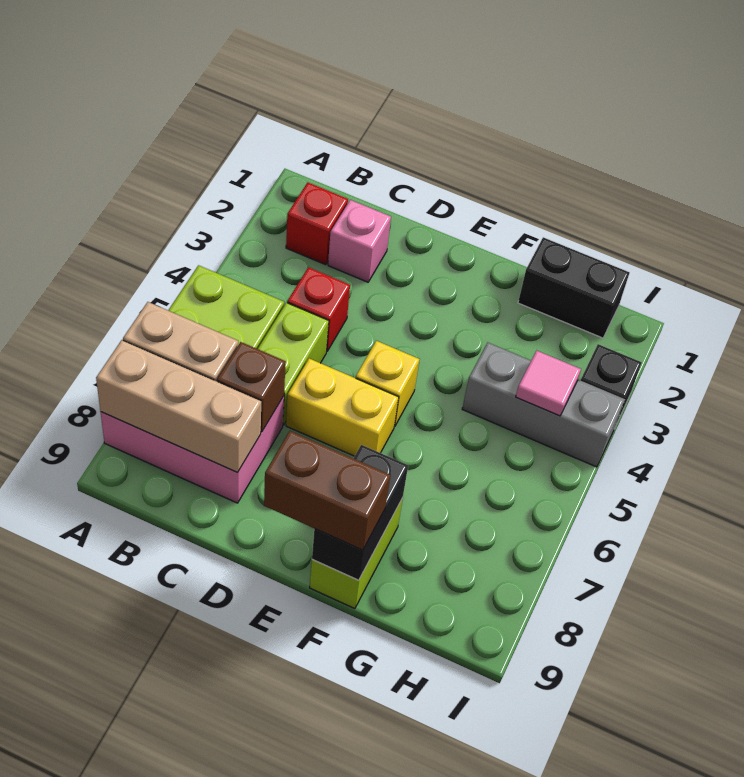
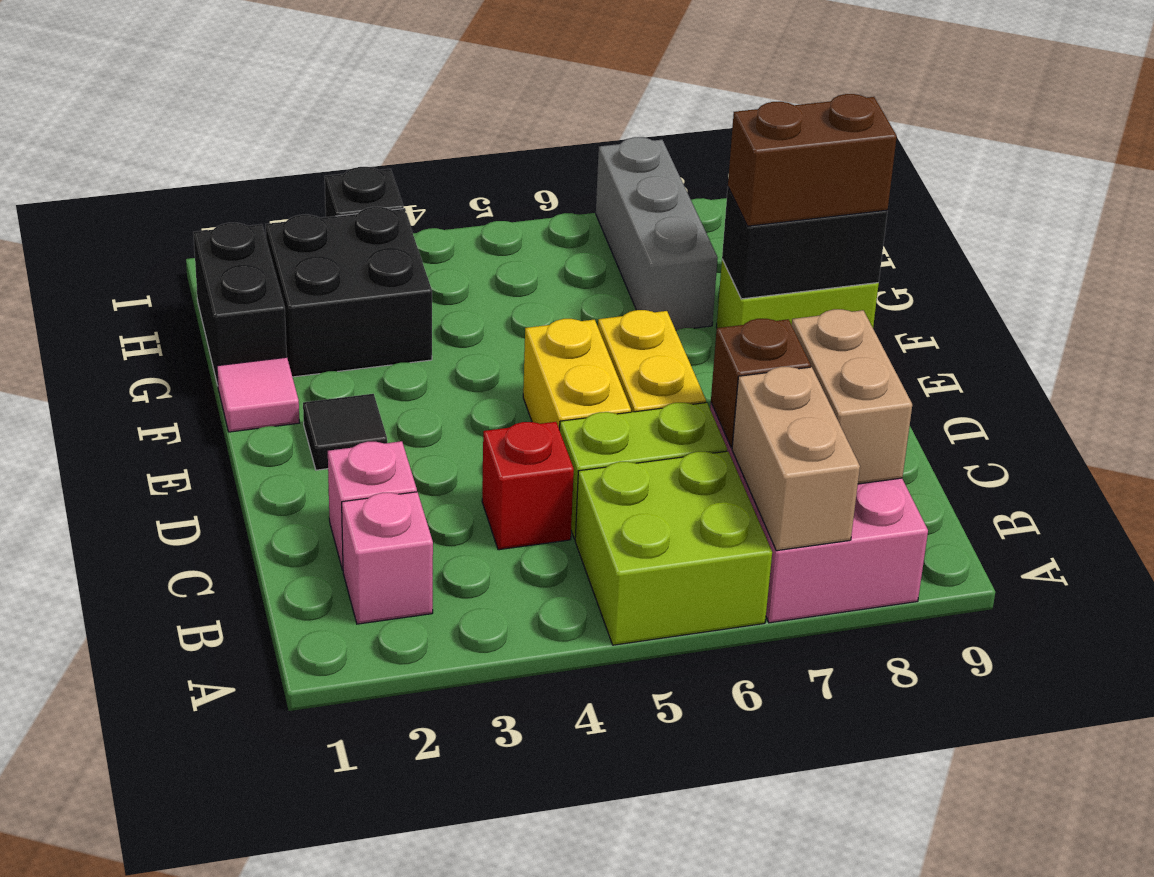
tan 1x3 brick [96,340,261,473] -> tan 1x2 brick [792,309,912,484]
red 1x1 brick [286,182,348,265] -> pink 1x1 brick [342,492,433,624]
none -> black 1x1 tile [303,394,387,470]
yellow 1x1 brick [356,341,419,426] -> yellow 1x2 brick [523,319,631,430]
brown 1x2 brick [264,431,390,550] -> brown 1x2 brick turned to [728,94,897,226]
none -> black 2x2 brick [266,207,432,377]
grey 1x3 brick [462,343,625,467] -> grey 1x3 brick moved to [596,137,718,330]
pink 1x1 tile [516,351,581,416] -> pink 1x1 tile moved to [217,357,299,432]

